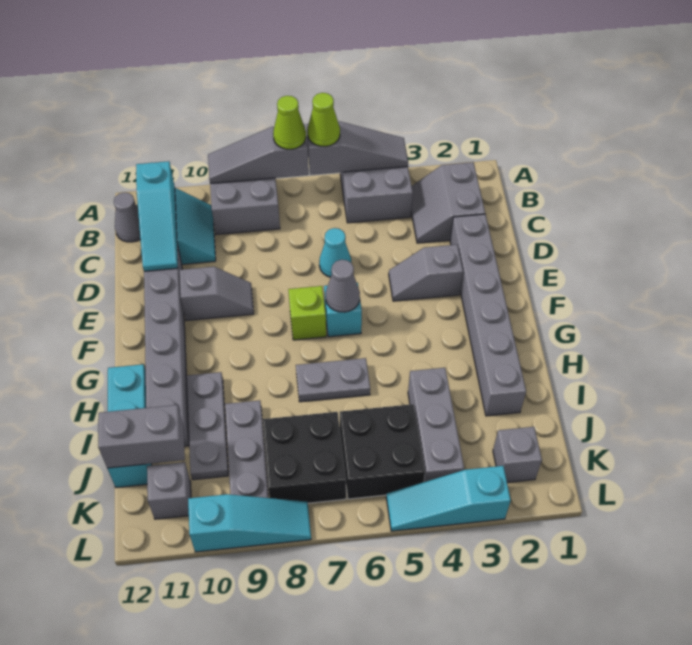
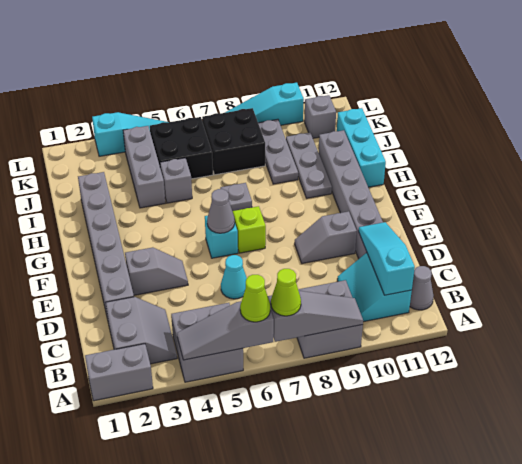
grey 1x2 plate [296,358,370,402] -> grey 1x1 plate [220,183,252,211]
grey 1x2 brick [98,405,185,468] -> grey 1x2 brick moved to [85,344,153,401]
grey 1x1 brick [493,427,542,482] -> grey 1x1 brick moved to [160,158,192,203]

